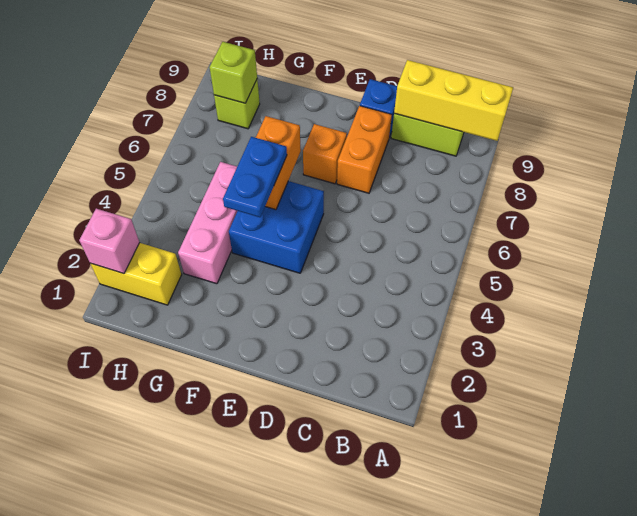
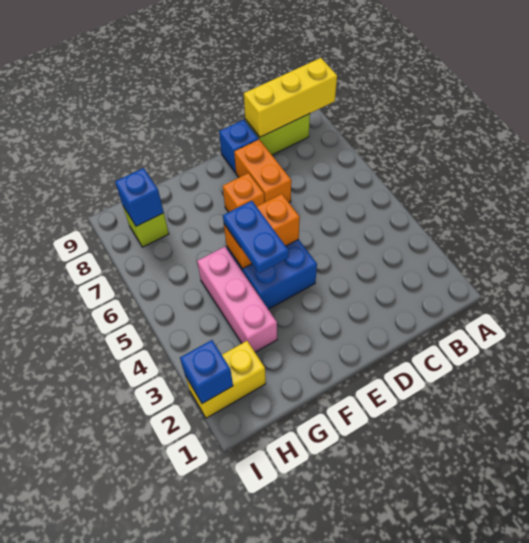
orange 1x2 brick [256,116,301,210] -> orange 1x2 brick turned to [224,194,300,269]
lime 1x1 brick [210,42,257,103] -> blue 1x1 brick [115,168,164,226]
pink 1x1 brick [79,209,140,274] -> blue 1x1 brick [180,340,233,403]

